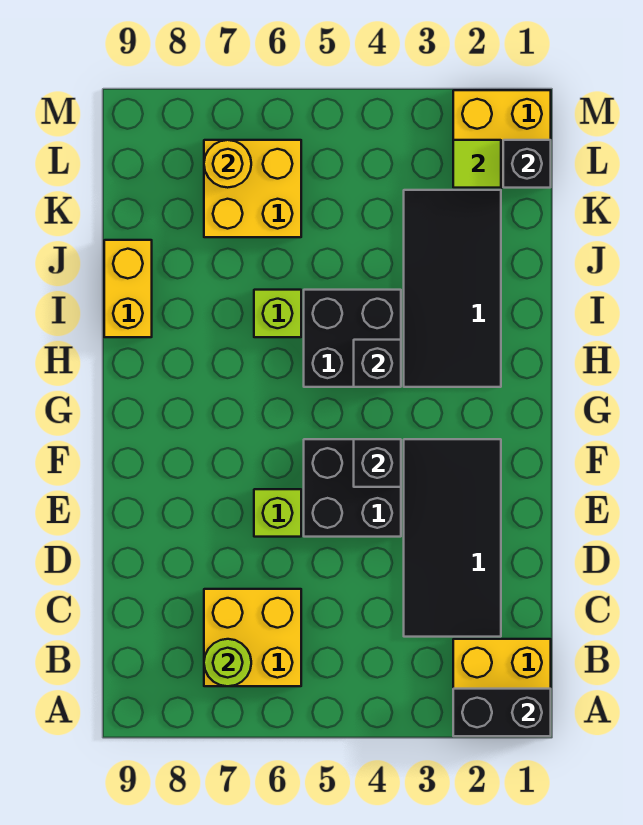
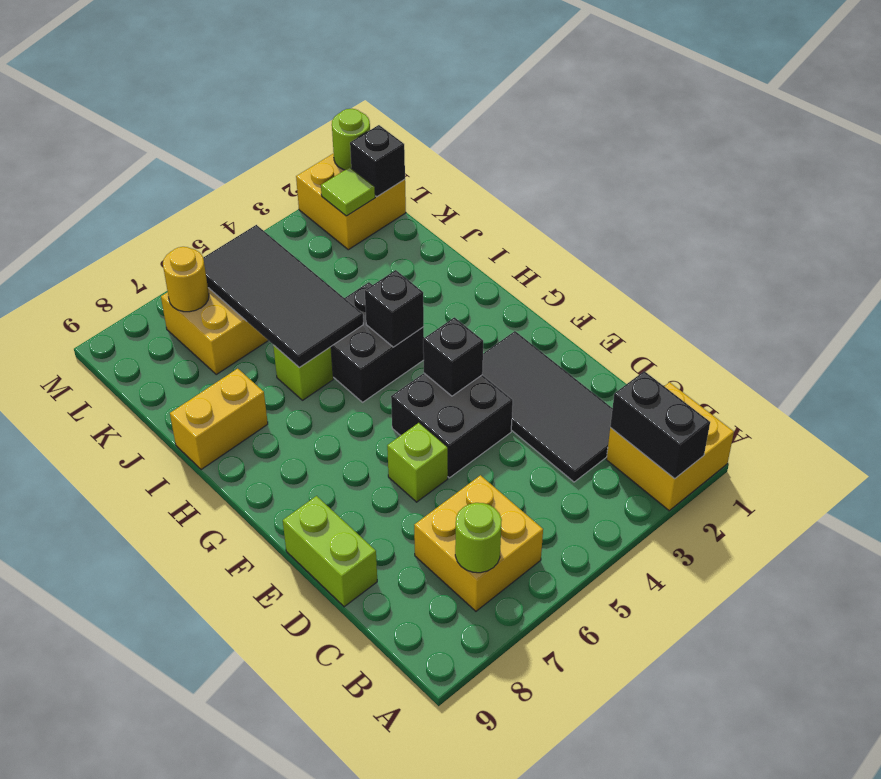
black 1x2 brick [453,689,551,736] -> black 1x2 brick turned to [610,371,710,479]
none -> lime 1x2 brick [283,496,377,607]
black 2x4 tile [404,190,501,387] -> black 2x4 tile moved to [203,225,363,368]
yellow 1x2 brick [104,240,152,337] -> yellow 1x2 brick turned to [170,369,268,470]
none -> lime 1x1 round brick [332,109,370,170]

